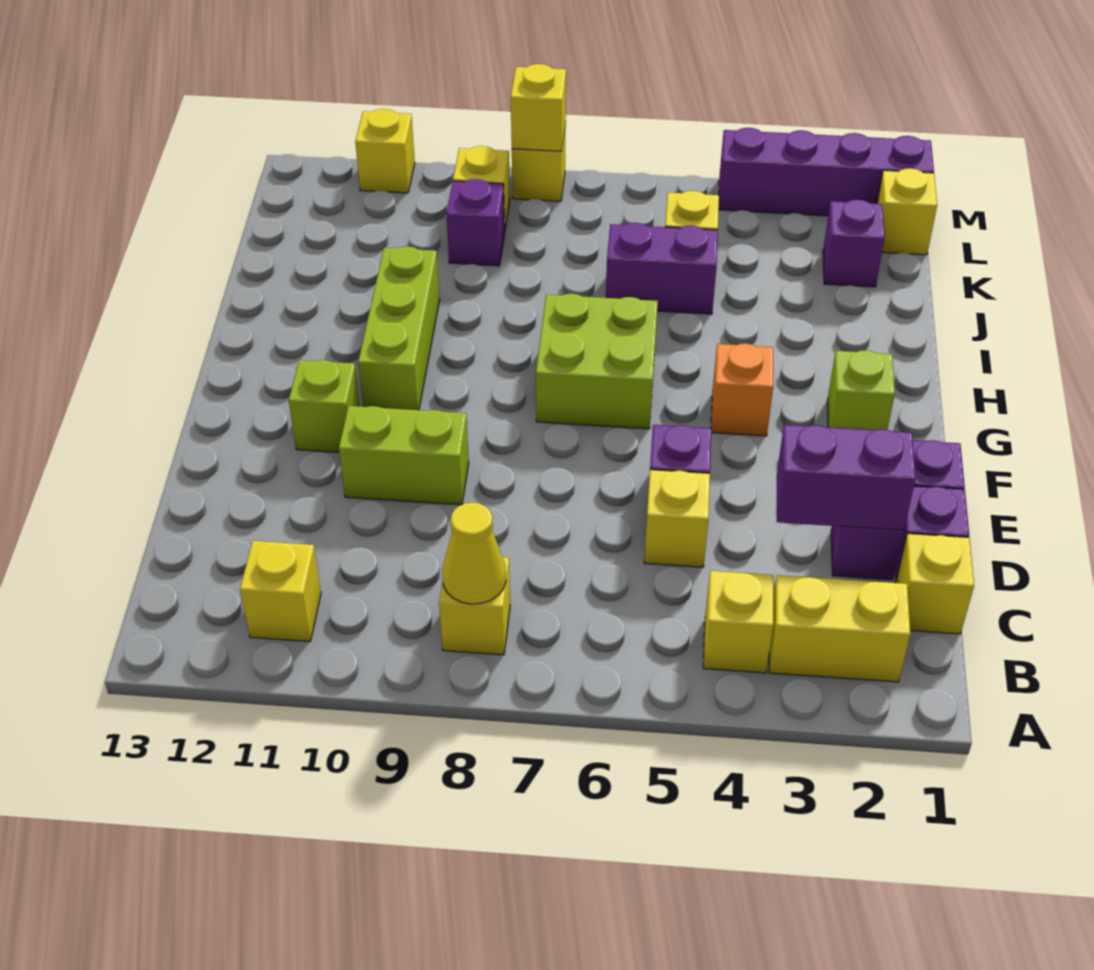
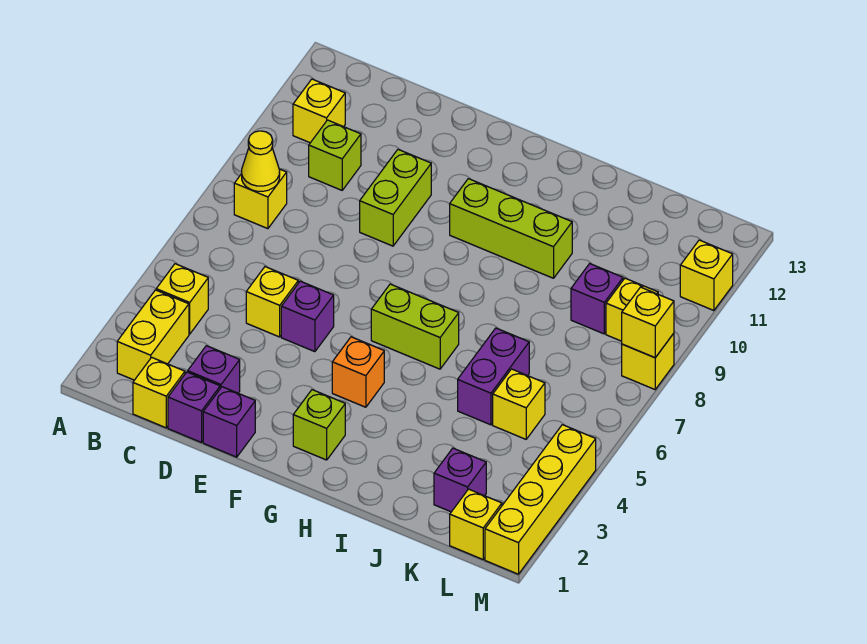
purple 1x2 brick [776,425,916,530] -> none
lime 1x1 brick [289,360,360,452] -> lime 1x1 brick moved to [309,120,361,190]
lime 2x2 brick [536,294,658,429] -> lime 1x2 brick [371,284,459,369]
purple 1x4 brick [719,128,934,216] -> yellow 1x4 brick [485,425,596,574]

